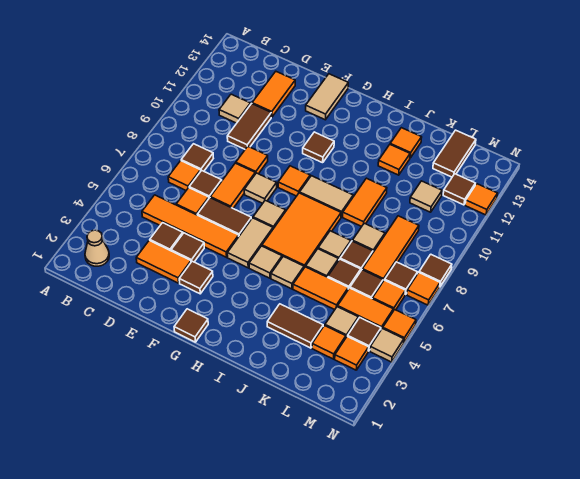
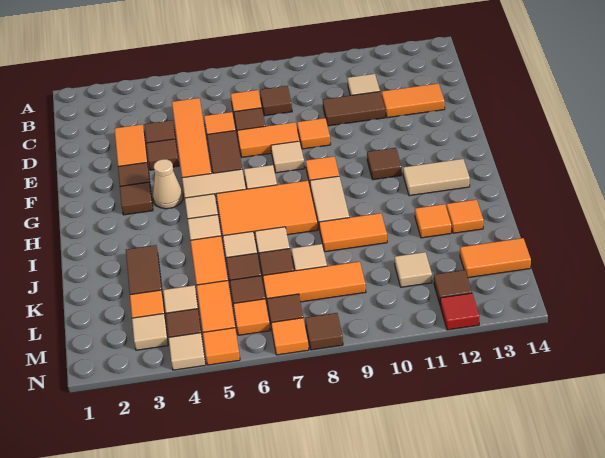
tan 1x1 cone [85,230,109,266] -> tan 1x1 cone moved to [153,159,183,209]
tan 1x2 tile [306,74,348,120] -> tan 1x2 tile moved to [403,159,470,196]
brown 1x1 tile [174,309,208,342] -> brown 1x1 tile moved to [120,182,153,215]
brown 1x2 tile [433,130,476,177] -> orange 1x2 tile [460,238,531,278]
orange 1x1 tile [335,336,369,370] -> tan 1x1 tile [132,314,168,350]
orange 1x1 tile [465,184,497,215] -> red 1x1 tile [440,293,479,330]

